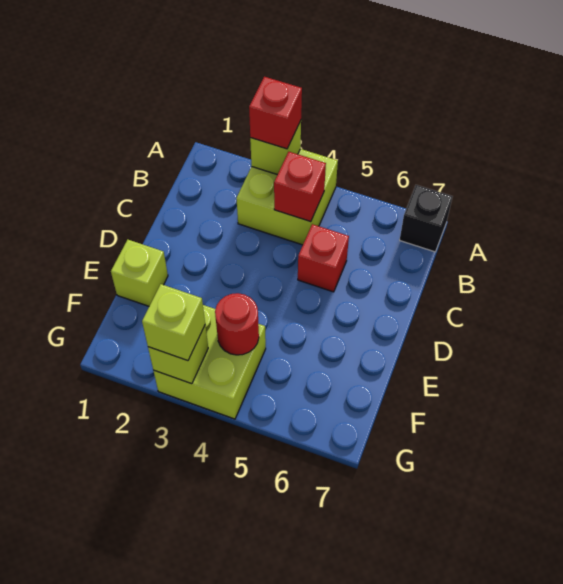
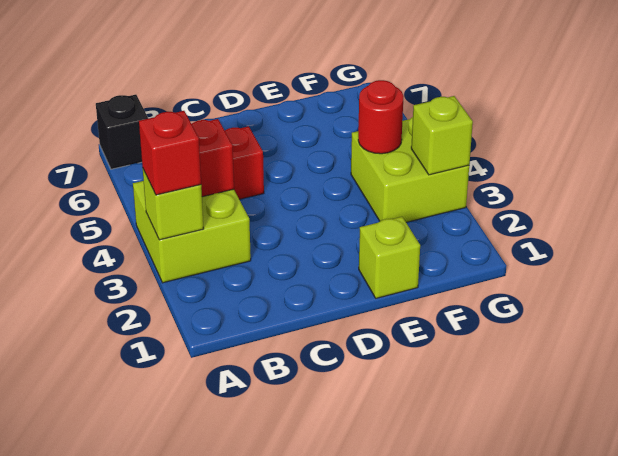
lime 1x1 brick [142,284,205,361] -> none

